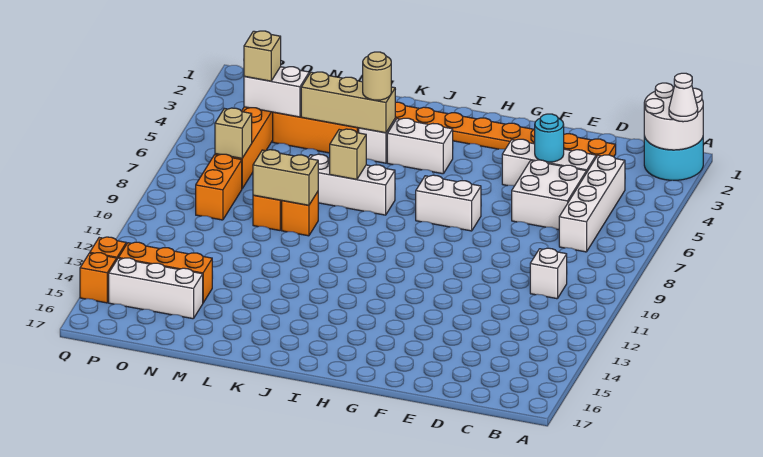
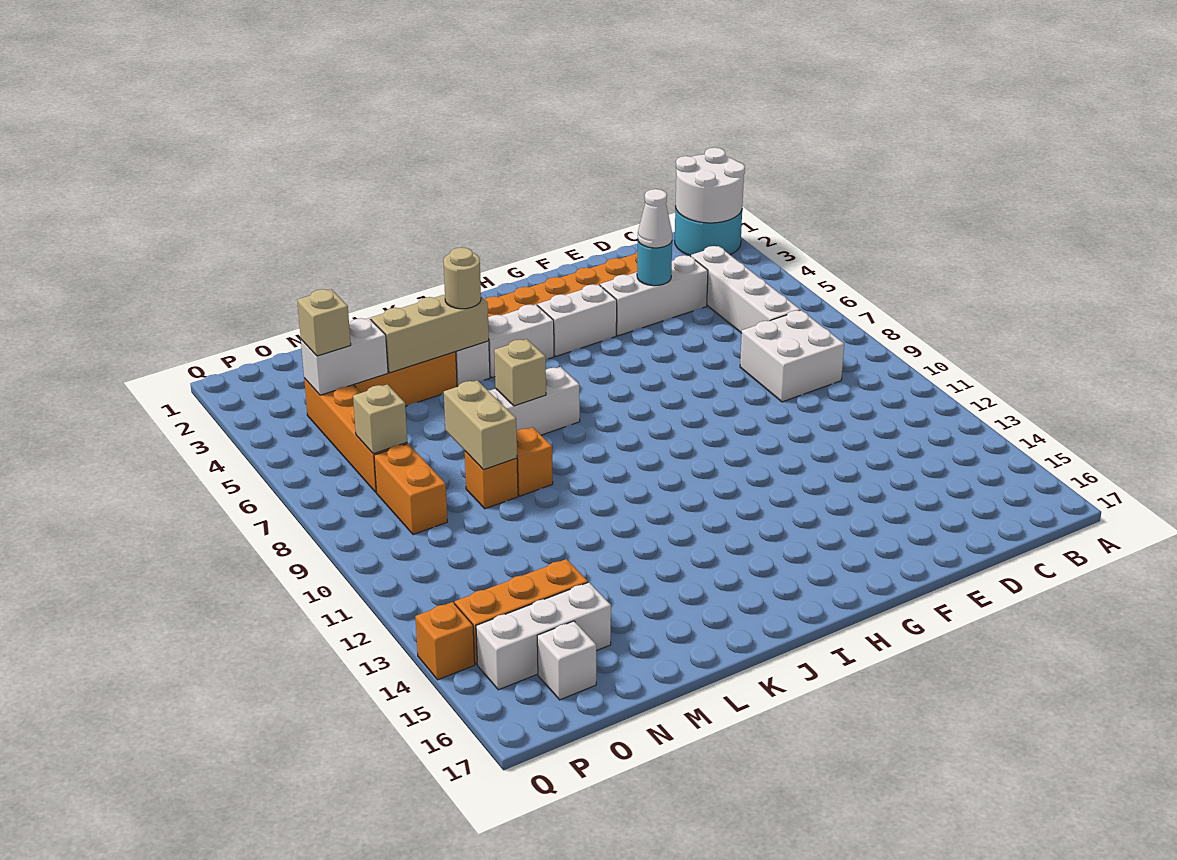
white 1x1 cone [669,73,698,122] -> white 1x1 cone moved to [638,189,672,248]
white 1x1 brick [530,248,567,299] -> white 1x1 brick moved to [537,621,596,700]
white 2x2 brick [512,160,586,230] -> white 2x2 brick moved to [740,310,844,402]
white 1x2 brick [416,175,481,231] -> white 1x2 brick moved to [537,284,617,356]
tan 1x2 brick [253,150,318,205] -> tan 1x2 brick turned to [444,380,517,470]
orange 1x1 brick [80,253,117,303] -> none

